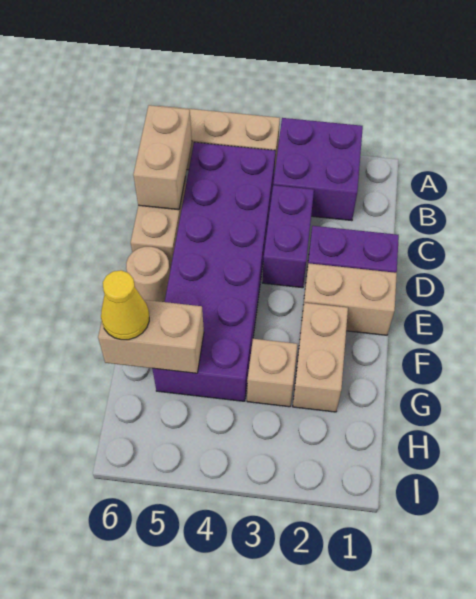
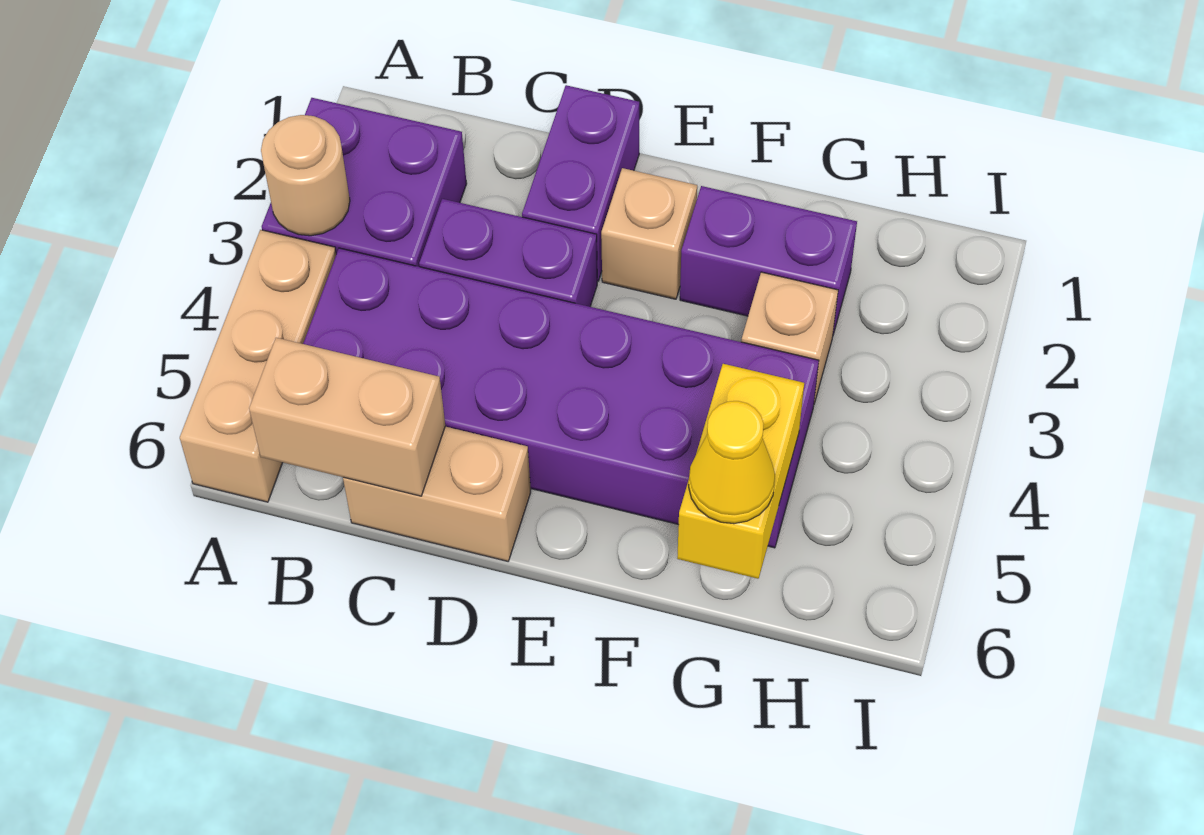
tan 1x2 brick [303,263,397,335] -> tan 1x1 brick [601,168,697,299]
tan 1x1 round brick [126,247,170,302] -> tan 1x1 round brick moved to [261,115,350,236]
tan 1x2 brick [293,303,348,412] -> purple 1x2 brick [680,186,857,334]
tan 1x2 brick [98,300,204,373] -> yellow 1x2 brick [677,364,804,579]

